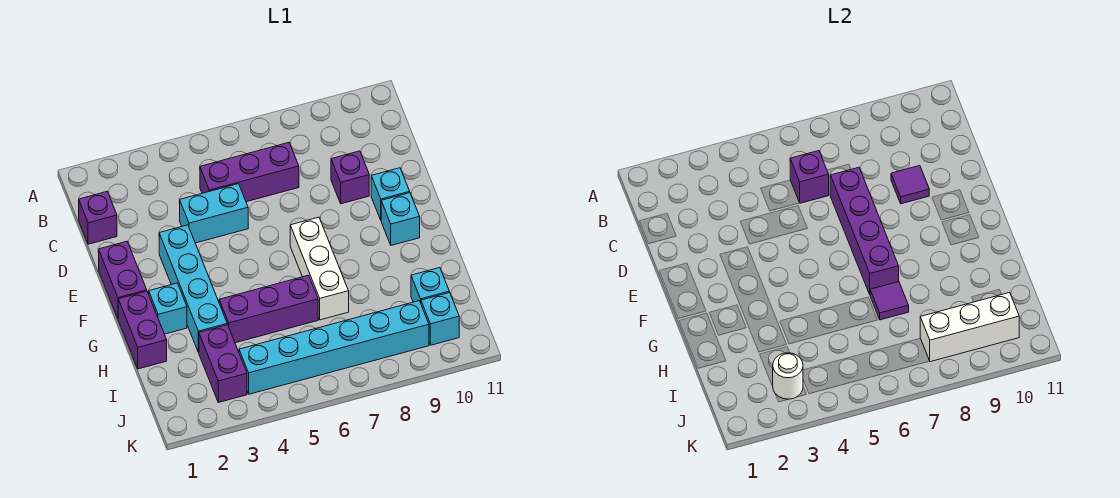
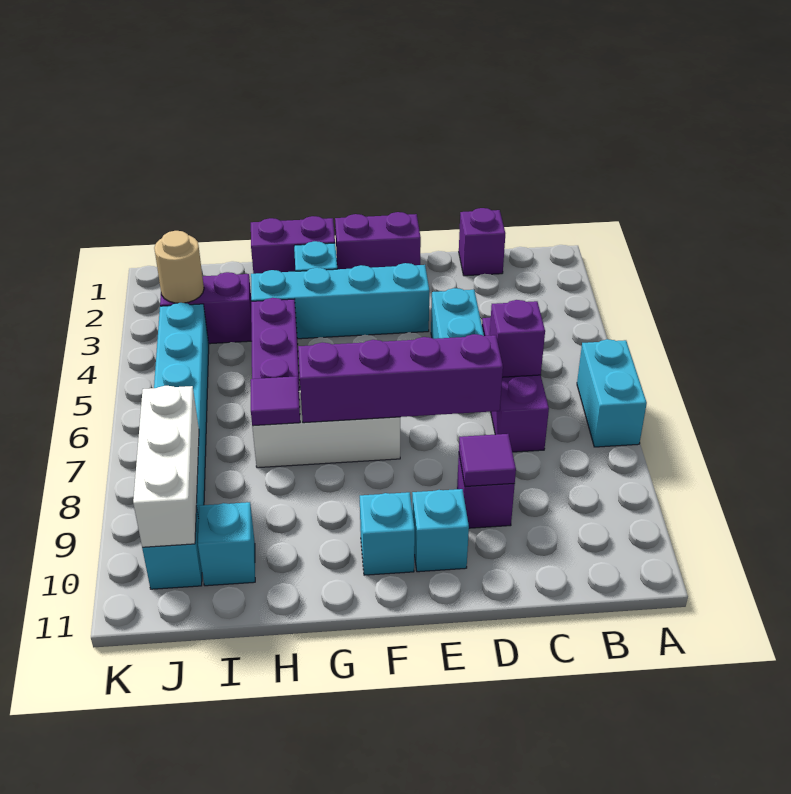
none -> cyan 1x2 brick [577,339,647,447]
white 1x1 round brick [773,353,803,399] -> tan 1x1 round brick [154,231,204,303]

